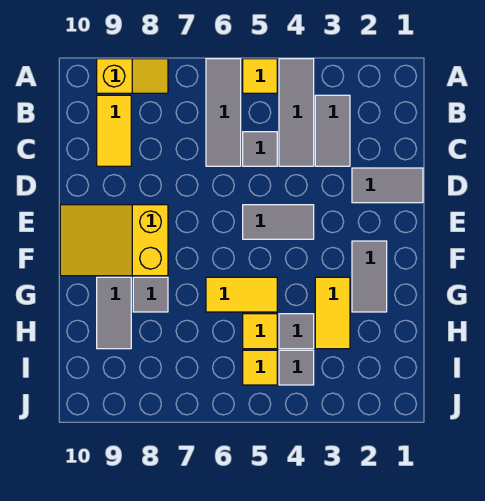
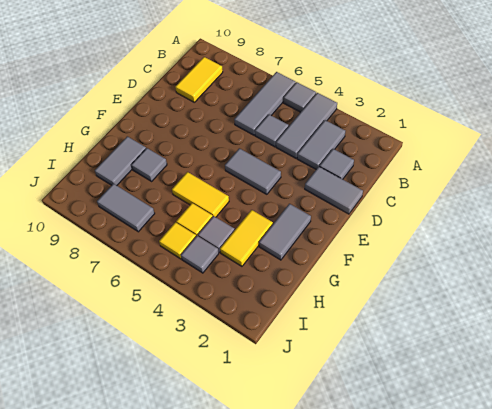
yellow 1x1 tile [243,59,277,93] -> grey 1x1 tile [283,82,316,112]
yellow 1x2 slope [97,59,168,93] -> none
none -> grey 1x1 tile [319,149,354,179]
yellow 2x3 slope [60,205,168,276] -> none
none -> grey 1x2 tile [97,184,155,232]

